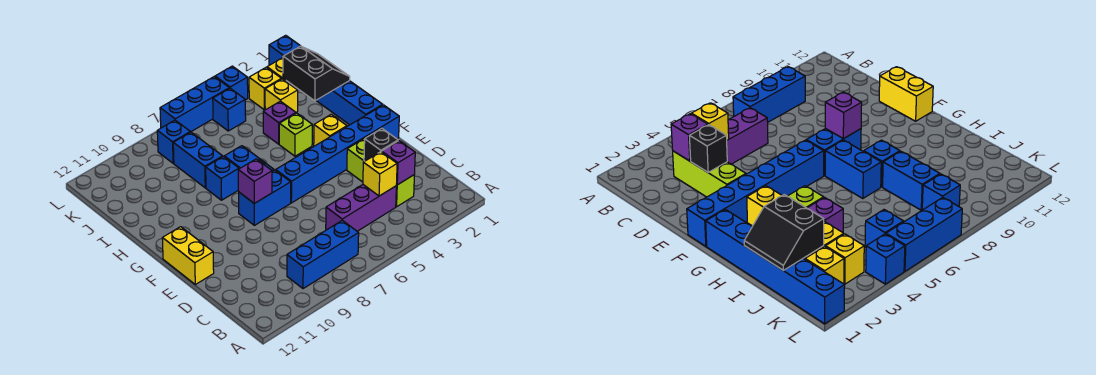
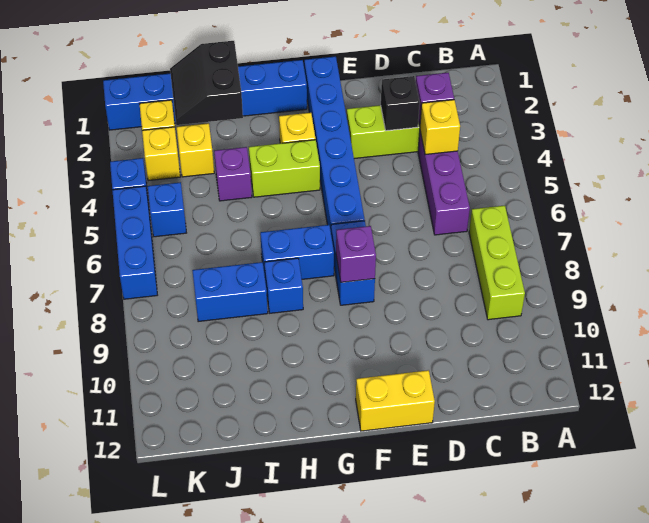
blue 1x3 brick [287,220,359,289] -> lime 1x3 brick [469,205,525,320]
lime 1x1 brick [279,113,312,156] -> lime 1x2 brick [249,140,320,197]
black 2x2 slope [283,46,350,101] -> black 2x2 slope turned to [170,41,243,125]
blue 1x1 brick [157,120,190,163] -> none

